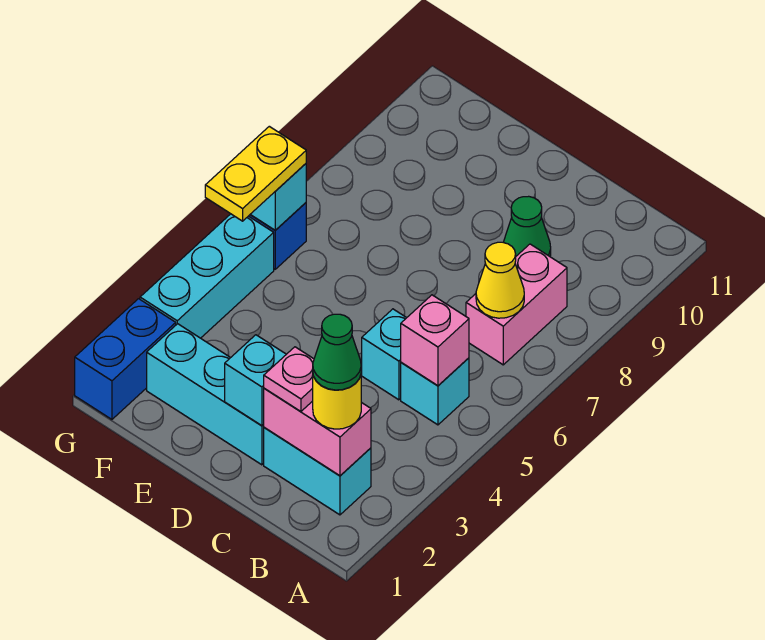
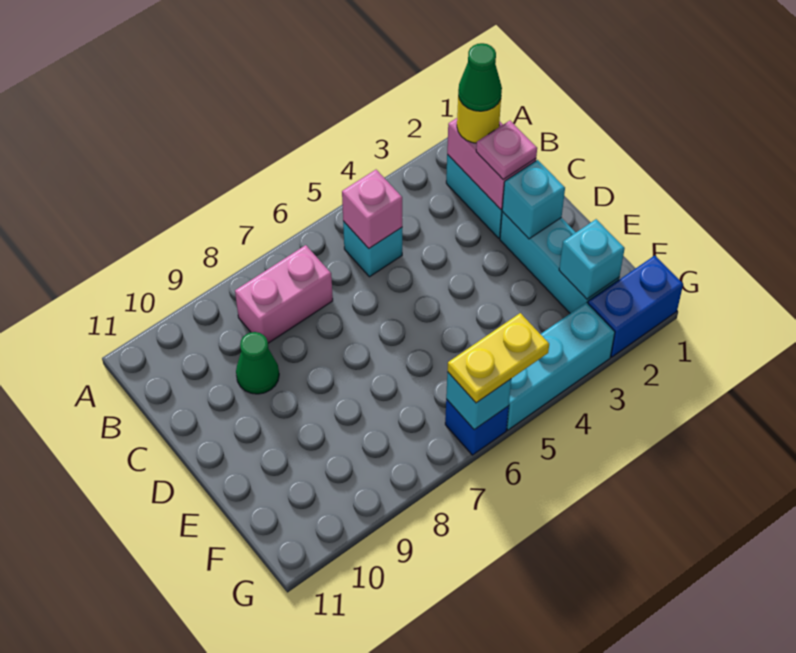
yellow 1x1 cone [476,242,524,318] -> none
cyan 1x1 brick [362,309,406,400] -> cyan 1x1 brick moved to [559,219,625,299]

